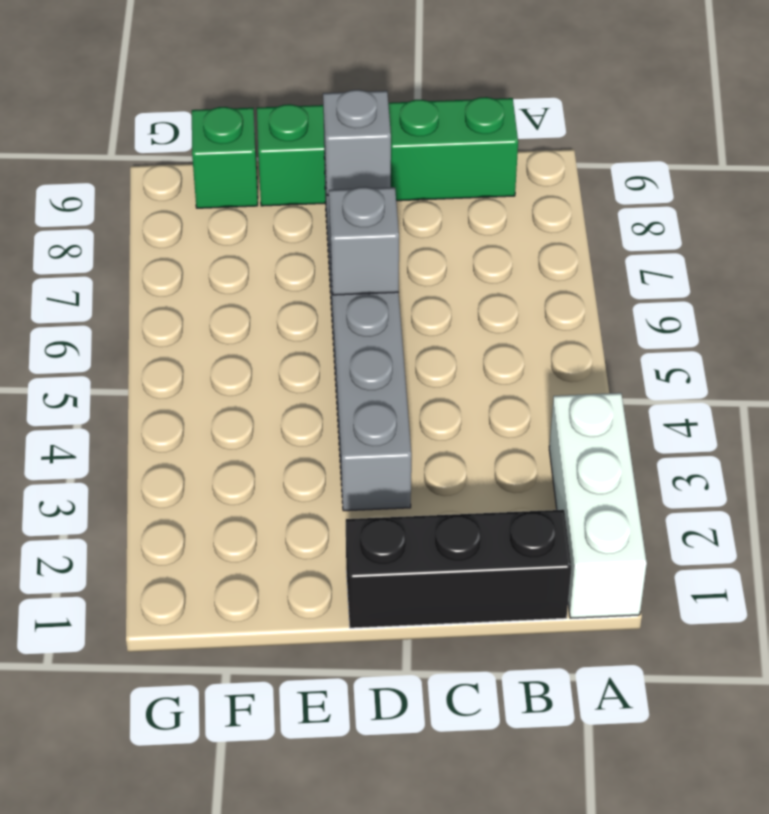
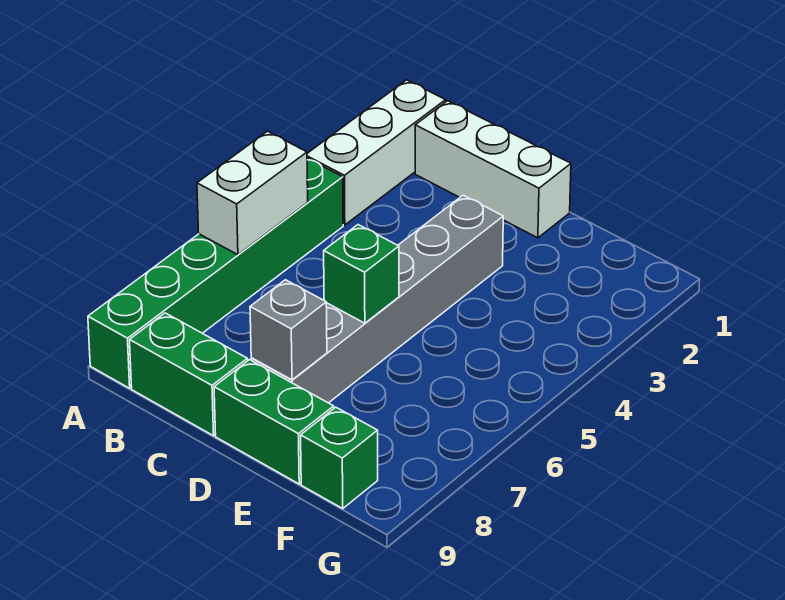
none -> green 1x6 brick [88,158,343,388]
none -> white 1x2 brick [197,131,308,255]
black 1x3 brick [346,510,572,628] -> white 1x3 brick [415,101,571,238]
grey 1x1 brick [329,187,399,295] -> green 1x1 brick [324,225,399,323]

